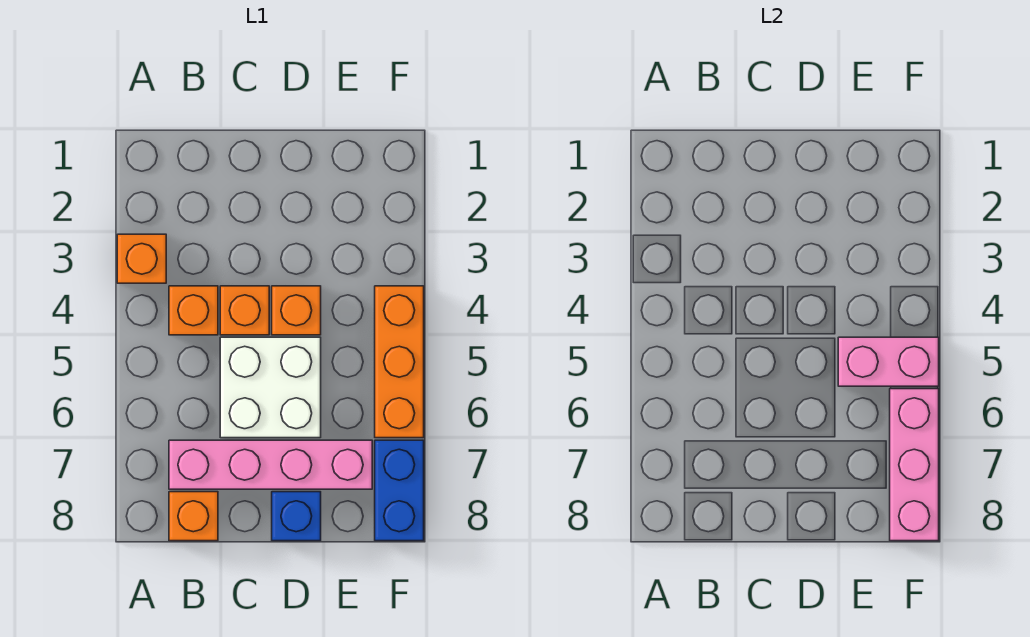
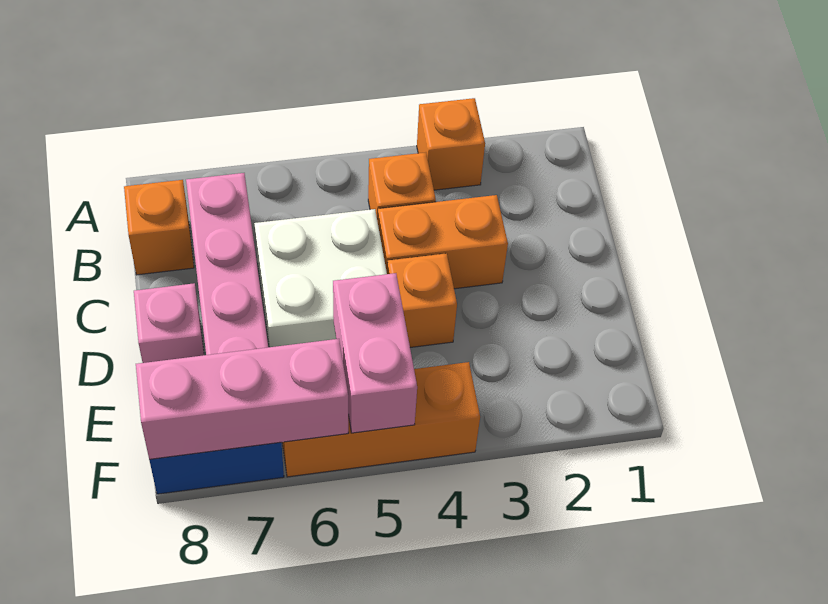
orange 1x1 brick [220,286,269,335] -> orange 1x2 brick [378,195,508,289]
blue 1x1 brick [272,492,321,541] -> pink 1x1 brick [134,283,204,363]

